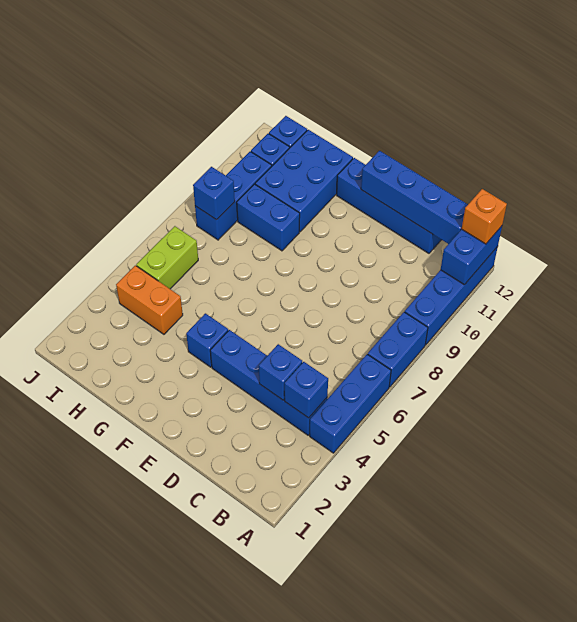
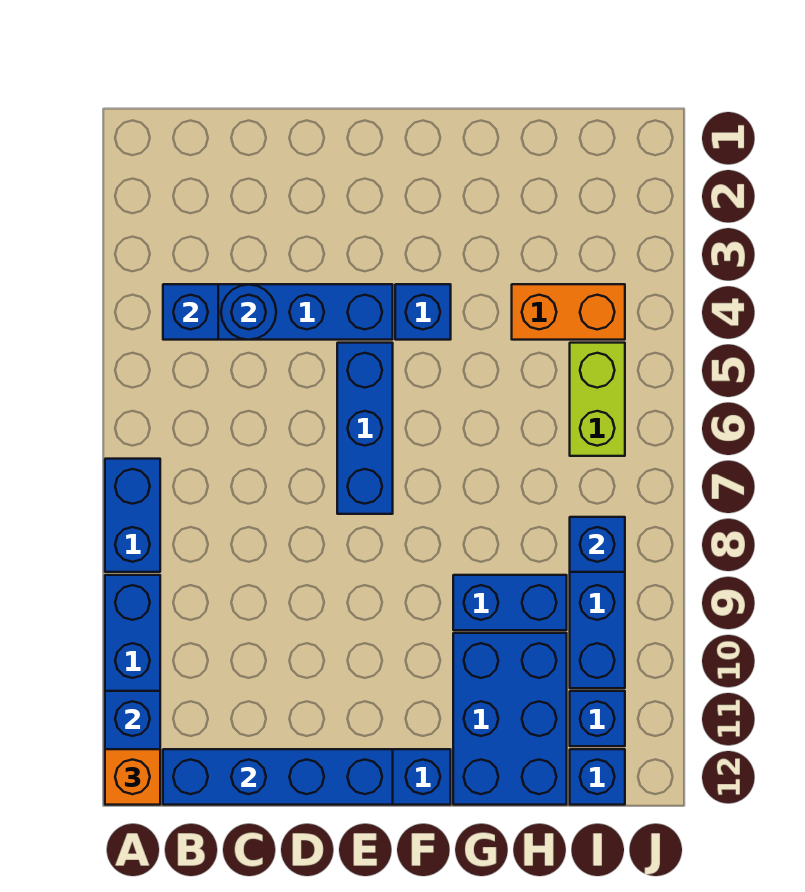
blue 1x3 brick [310,354,391,453] -> blue 1x3 brick moved to [337,343,393,514]
blue 1x1 brick [259,344,302,400] -> blue 1x1 round brick [221,285,276,340]

